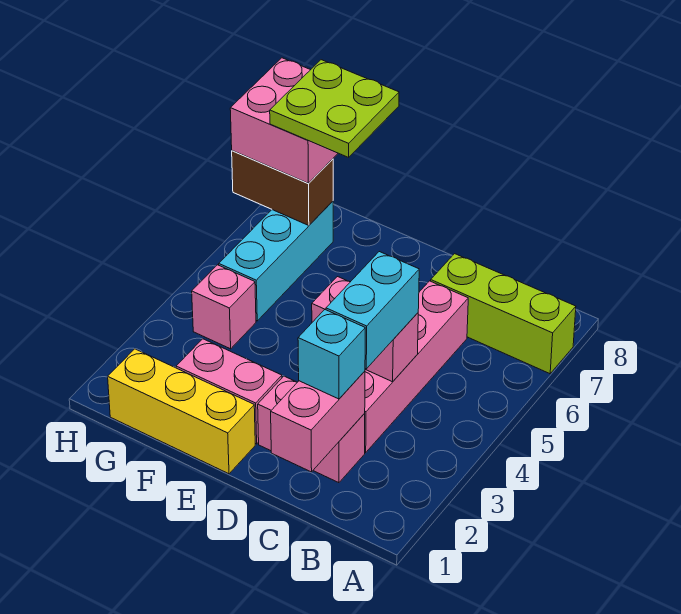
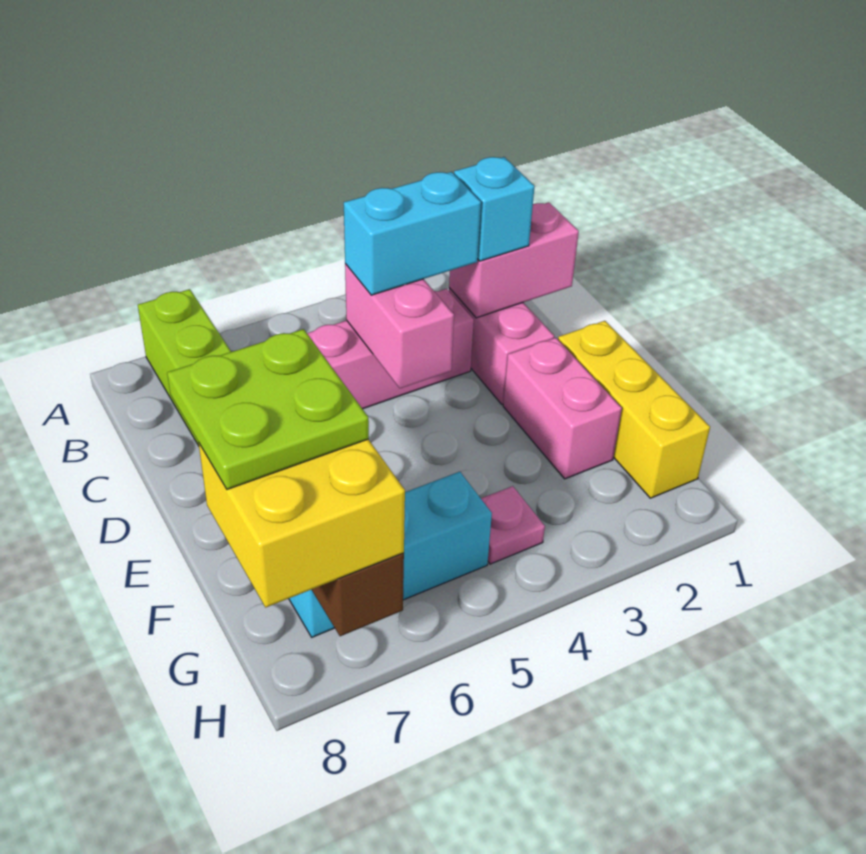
pink 1x1 brick [192,265,256,349] -> pink 1x1 plate [481,486,545,564]
pink 2x2 brick [230,58,338,184] -> yellow 2x2 brick [198,439,405,608]

